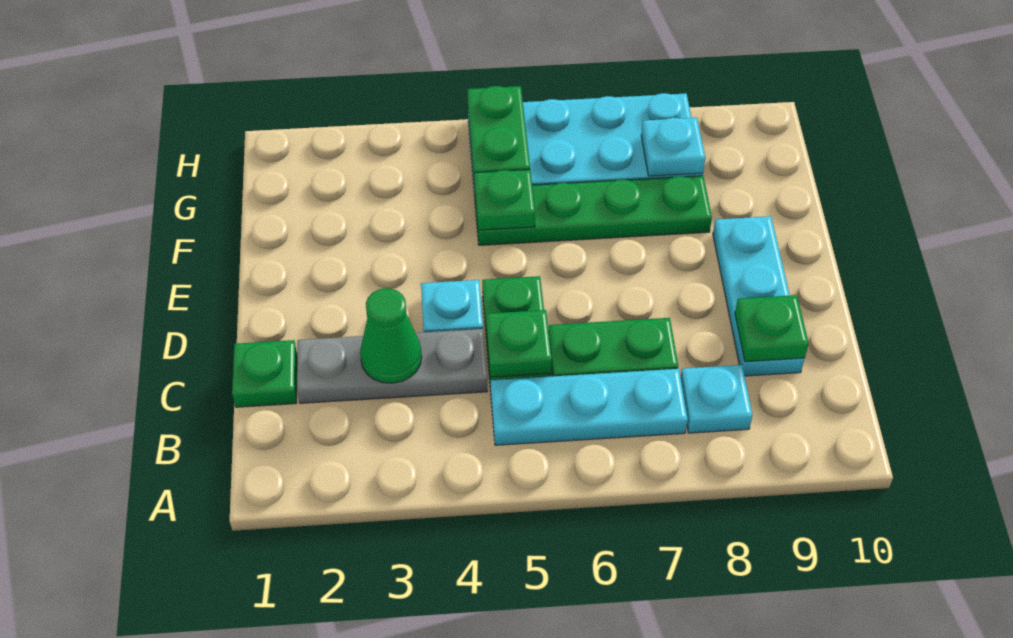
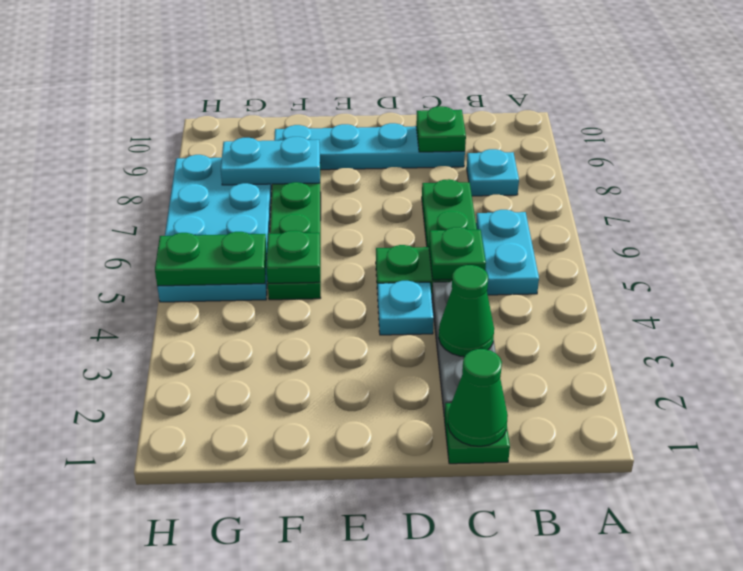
cyan 1x3 plate [490,369,688,445] -> cyan 1x2 plate [476,210,539,295]
none -> green 1x1 cone [448,349,508,446]
cyan 1x3 plate [713,216,805,376] -> cyan 1x4 plate [274,123,465,170]
cyan 1x1 plate [641,118,705,176] -> cyan 1x2 plate [221,137,320,185]

